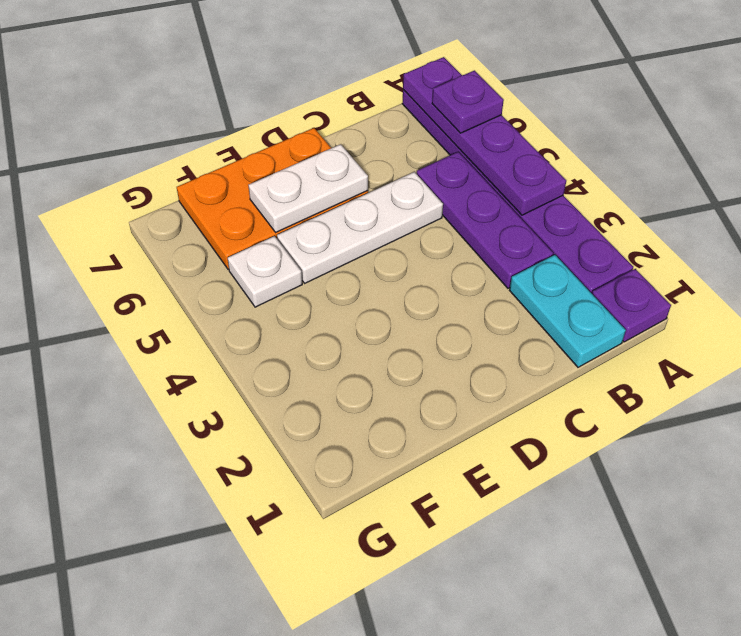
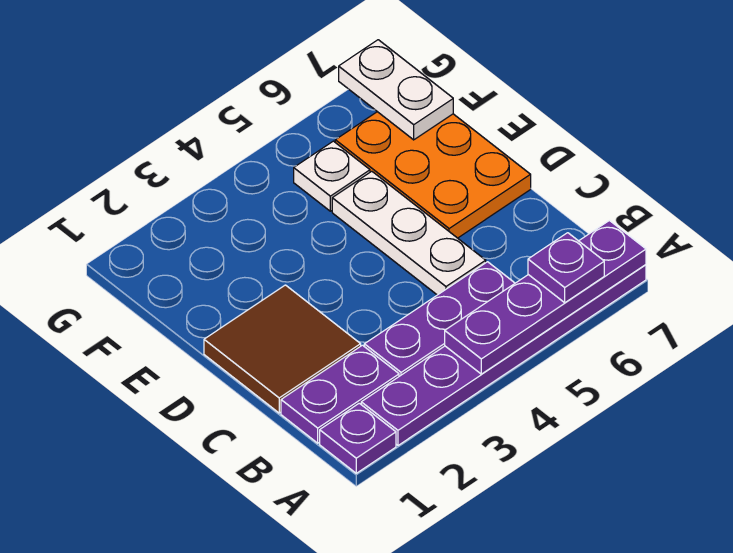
cyan 1x2 plate [510,255,626,367] -> purple 1x2 plate [281,345,399,443]
none -> brown 2x2 tile [204,285,361,413]
white 1x2 plate [248,144,368,232] -> white 1x2 plate moved to [339,40,453,140]

